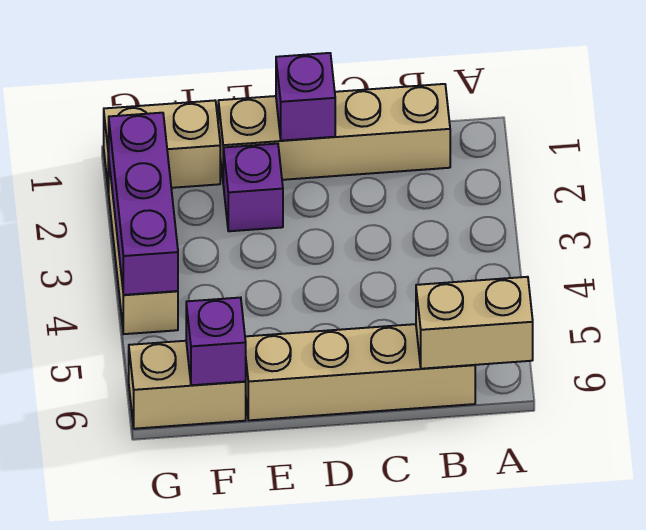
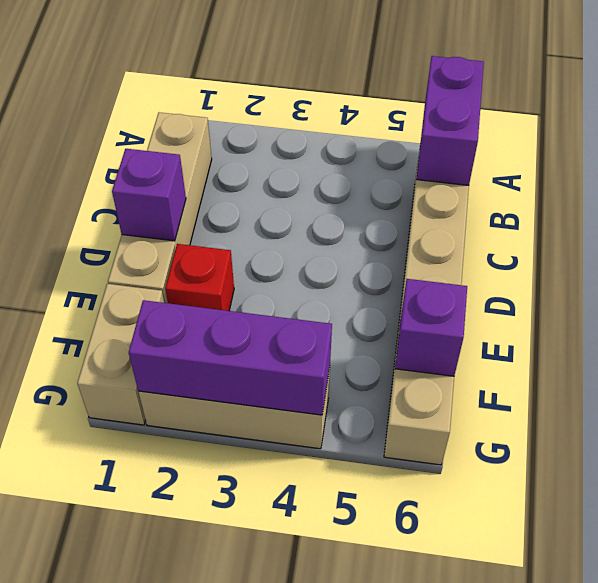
tan 1x2 brick [416,277,533,369] -> purple 1x2 brick [416,56,484,185]
purple 1x1 brick [223,144,283,231] -> red 1x1 brick [165,244,234,311]

